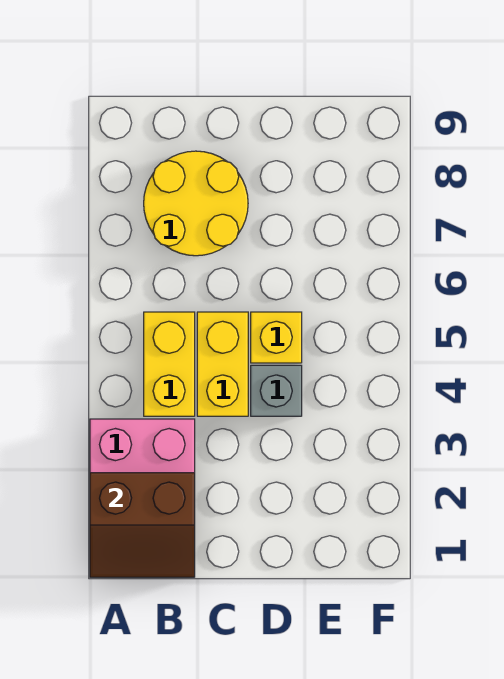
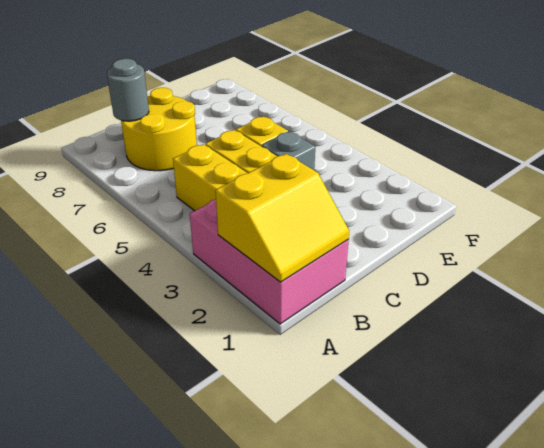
brown 2x2 slope [90,473,195,577] -> yellow 2x2 slope [215,154,349,282]
none -> grey 1x1 round brick [107,59,149,121]

